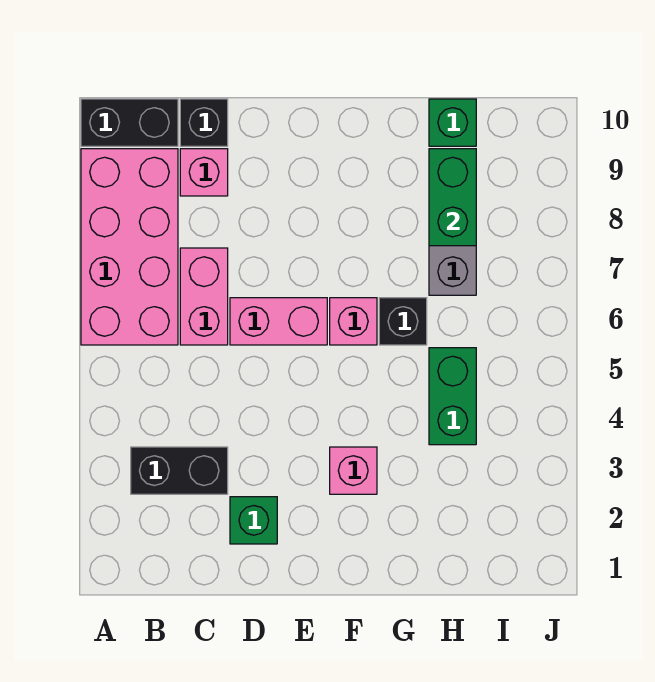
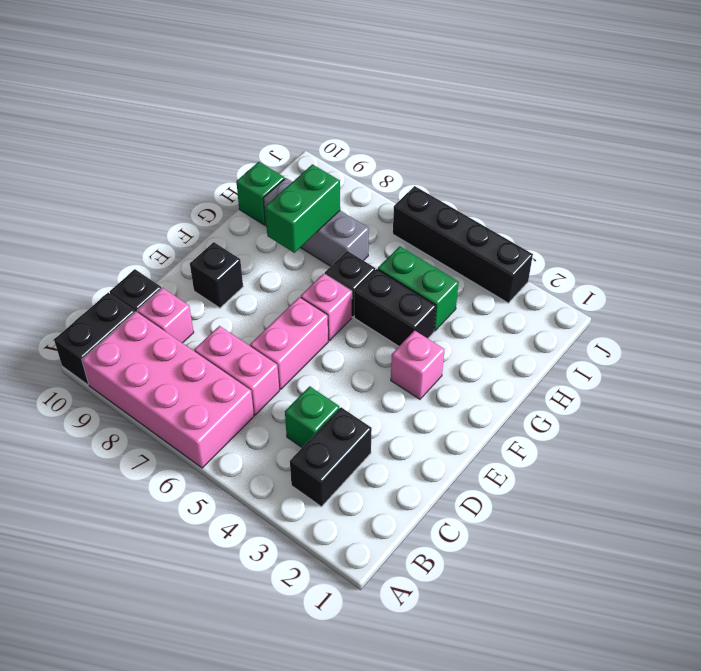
green 1x1 brick [230,497,277,544] -> green 1x1 brick moved to [285,386,340,447]
none -> black 1x1 brick [190,242,243,308]
none -> black 1x2 brick [354,269,436,346]
green 1x2 brick [429,149,476,246] -> green 1x2 brick turned to [265,164,340,253]
none -> black 1x4 brick [393,186,533,303]

